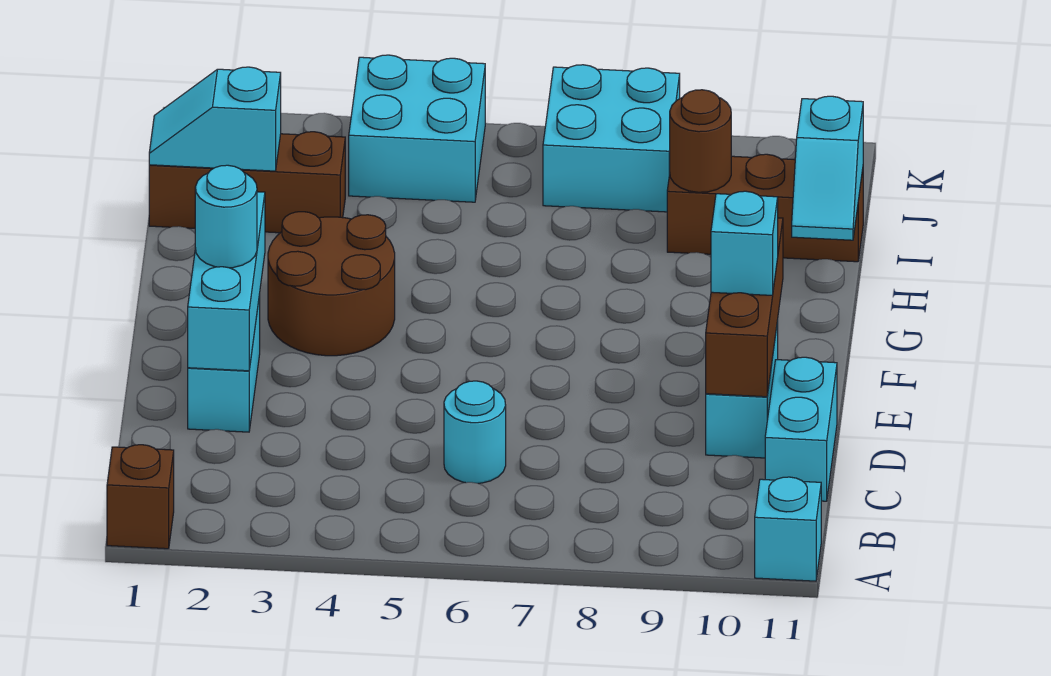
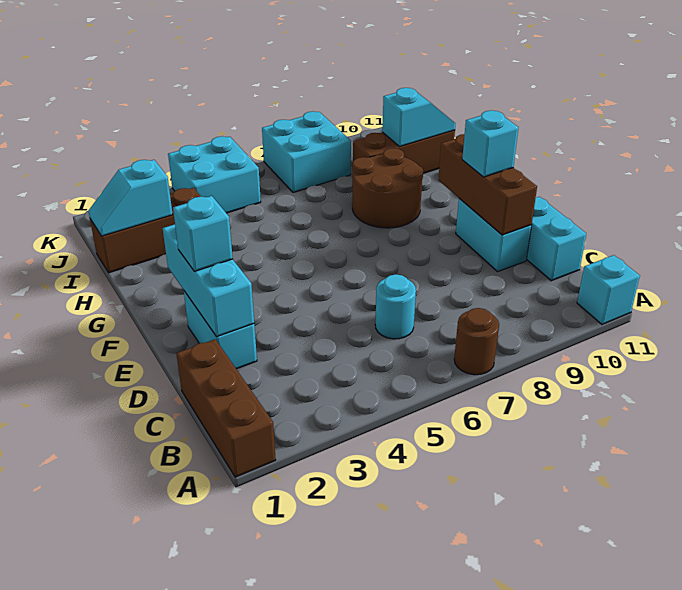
brown 1x1 brick [107,445,174,549] -> brown 1x3 brick [176,339,276,477]
cyan 1x1 round brick [195,165,257,268] -> cyan 1x1 brick [173,196,233,271]
brown 2x2 round brick [268,212,395,356] -> brown 2x2 round brick moved to [352,148,423,228]
cyan 1x2 slope [792,96,863,240] -> cyan 1x2 slope turned to [382,88,456,147]
brown 1x1 round brick [670,90,731,192] -> brown 1x1 round brick moved to [454,308,499,375]

